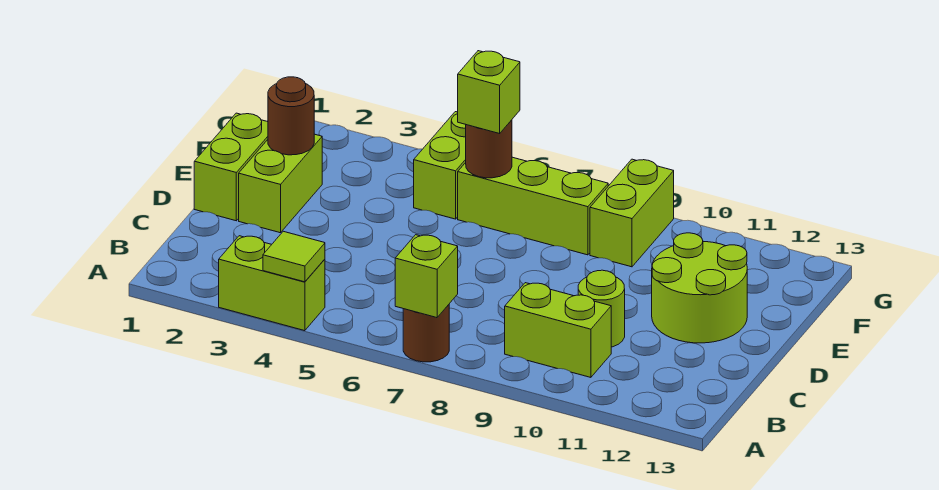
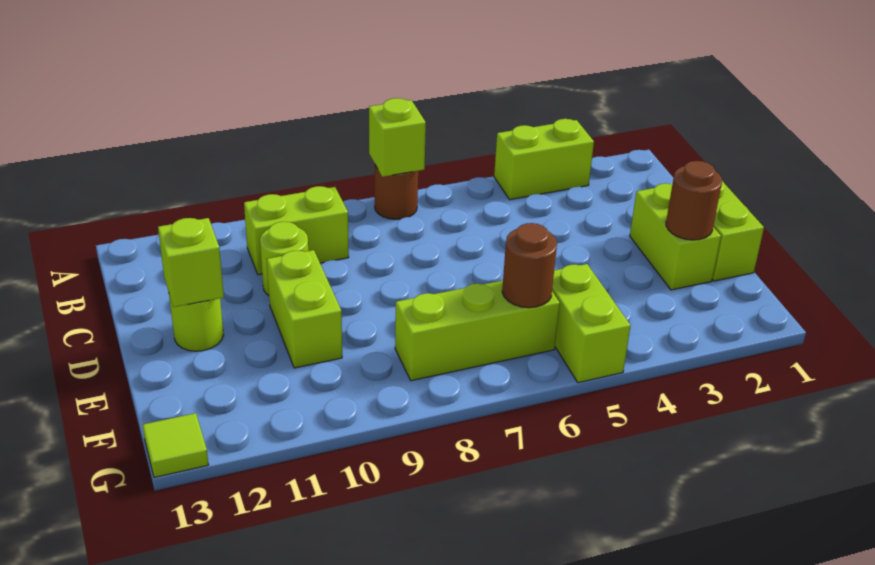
lime 1x1 tile [263,231,325,282] -> lime 1x1 tile moved to [143,413,209,478]
lime 2x2 round brick [652,233,747,343] -> lime 1x1 round brick [169,295,224,351]
lime 1x1 brick [458,51,520,134] -> lime 1x1 brick moved to [158,218,224,307]
lime 1x2 brick [590,159,674,267] -> lime 1x2 brick moved to [267,250,342,368]

